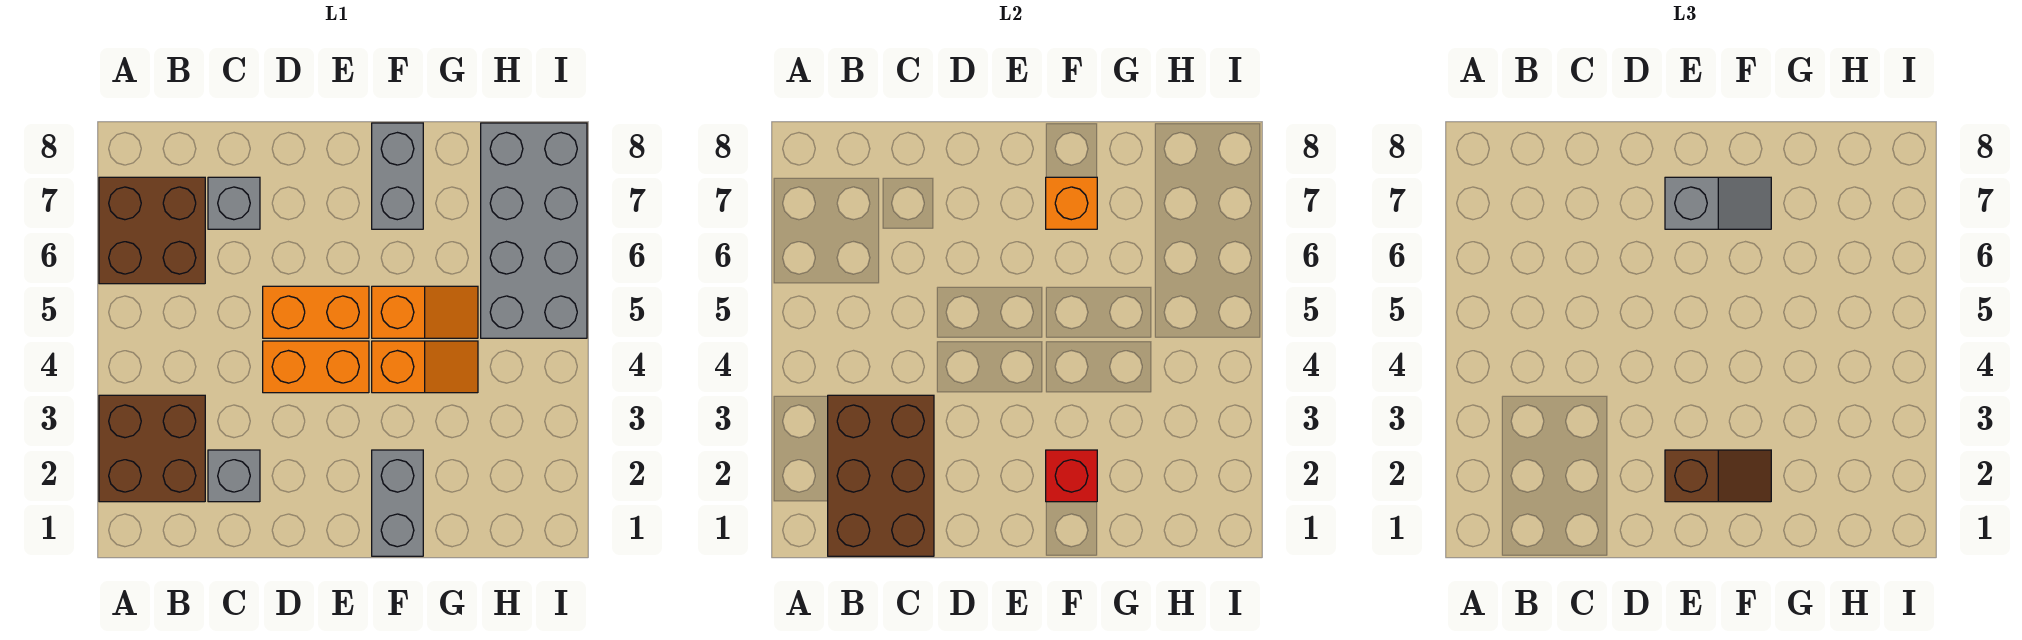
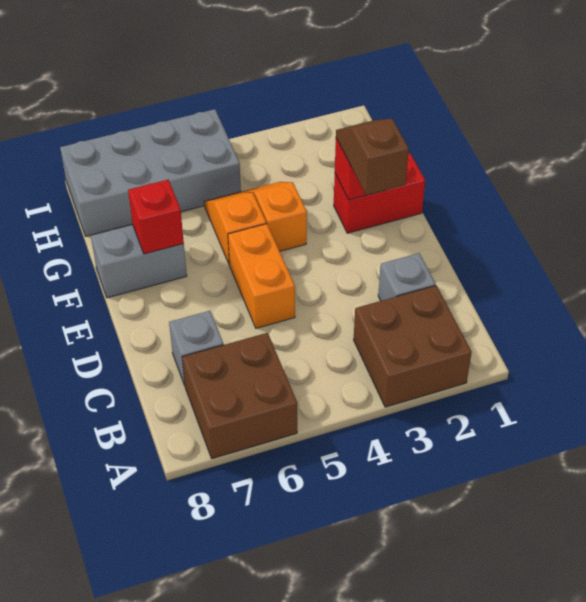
brown 2x3 brick [828,395,934,556] -> none
orange 1x2 brick [263,341,369,393] -> none
grey 1x2 slope [1665,177,1771,229] -> none
grey 1x2 brick [372,450,423,556] -> red 1x2 brick [334,153,425,233]
orange 1x1 brick [1046,177,1097,229] -> red 1x1 brick [128,180,184,254]

